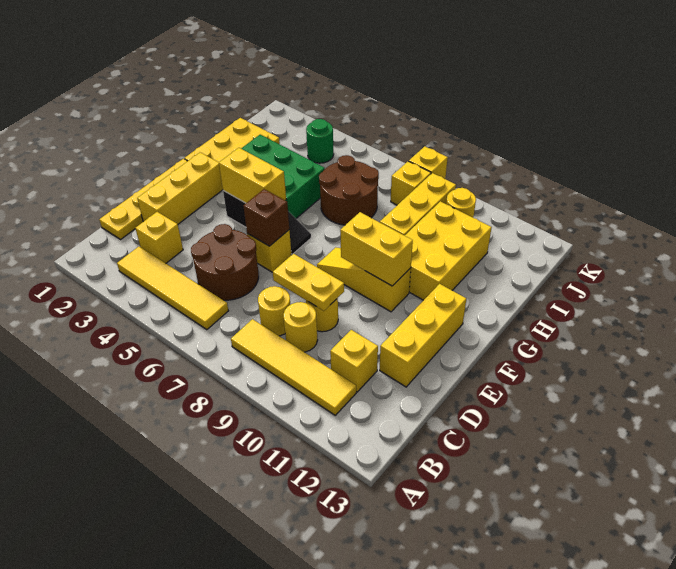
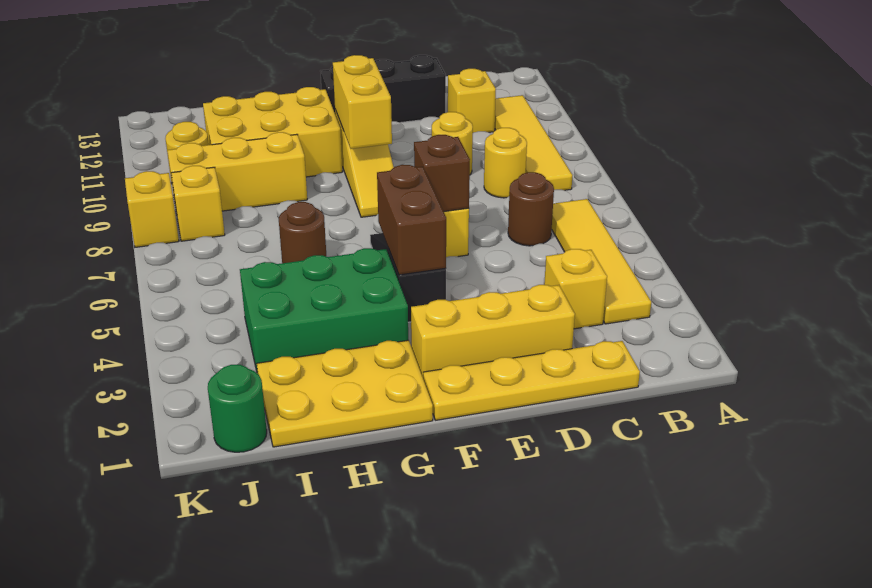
brown 2x2 round brick [191,224,259,300] -> brown 1x1 round brick [508,172,554,246]
yellow 1x1 round brick [283,302,317,352] -> none
yellow 1x2 plate [273,254,344,311] -> none
yellow 1x3 brick [380,284,466,387] -> black 1x3 brick [320,55,446,123]
yellow 1x2 brick [219,148,286,203] -> brown 1x2 brick [377,165,446,275]
green 2x3 brick [241,135,325,218] -> green 2x3 brick turned to [240,248,408,373]
brown 2x2 round brick [319,155,379,225] -> brown 1x1 round brick [279,202,326,263]
green 1x1 round brick [306,119,334,163] -> green 1x1 round brick moved to [208,365,267,452]

